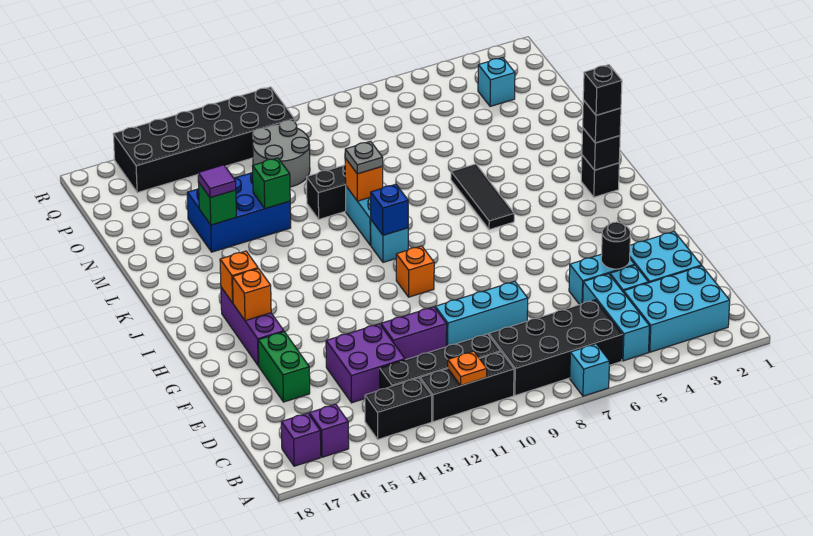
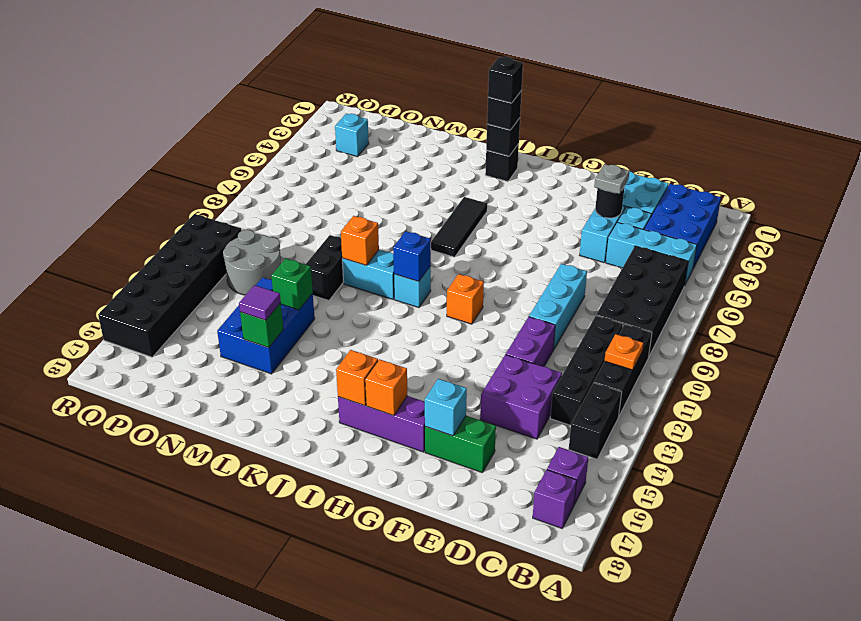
cyan 1x1 brick [570,344,609,396] -> cyan 1x1 brick moved to [425,379,467,436]
cyan 2x3 brick [624,266,730,352] -> blue 2x3 brick [644,184,721,268]
black 1x3 tile [451,164,514,230] -> black 1x3 tile turned to [431,197,487,257]
grey 1x1 plate [345,141,383,174] -> grey 1x1 plate moved to [594,164,629,194]

